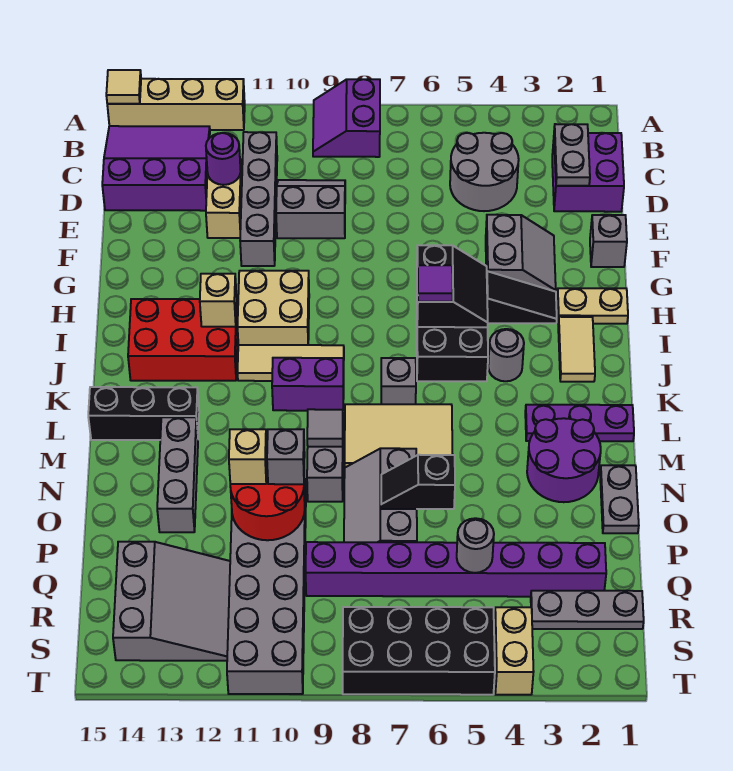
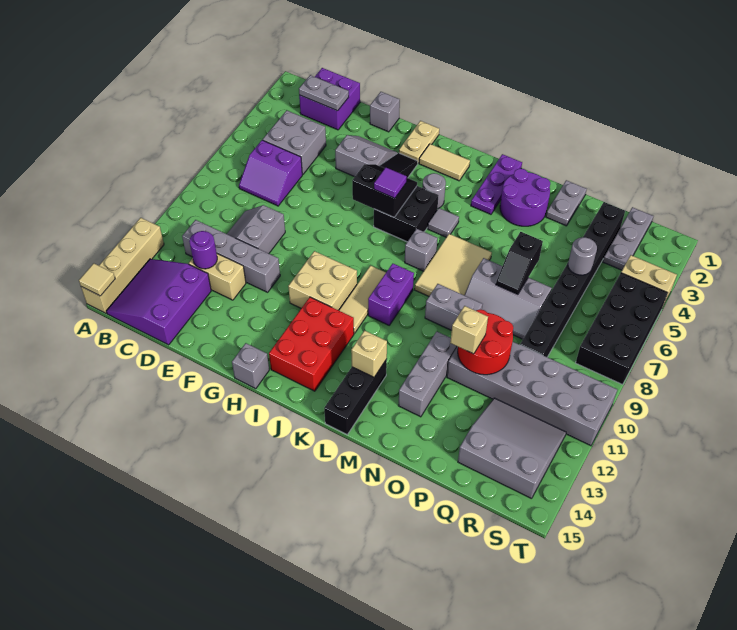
purple 2x2 slope [313,79,380,157] -> purple 2x2 slope moved to [239,140,302,206]
grey 2x2 round brick [450,133,519,211] -> grey 2x2 brick [263,110,326,175]
tan 1x1 brick [200,274,237,327] -> tan 1x1 brick moved to [351,330,387,377]
grey 1x1 tile [307,409,343,447] -> grey 1x1 tile moved to [428,208,459,237]
grey 1x3 brick [157,417,198,532] -> grey 1x3 brick turned to [398,332,457,417]
grey 1x2 plate [600,465,639,533] -> grey 1x2 plate turned to [546,180,587,226]
grey 1x1 brick [267,429,305,484] -> grey 1x1 brick moved to [232,343,269,389]
purple 1x8 brick [306,542,606,597] -> black 1x8 brick [520,202,625,357]

